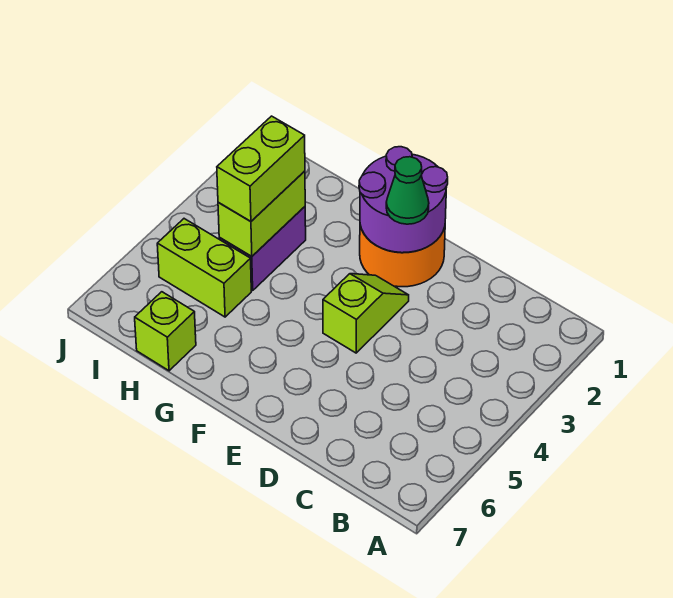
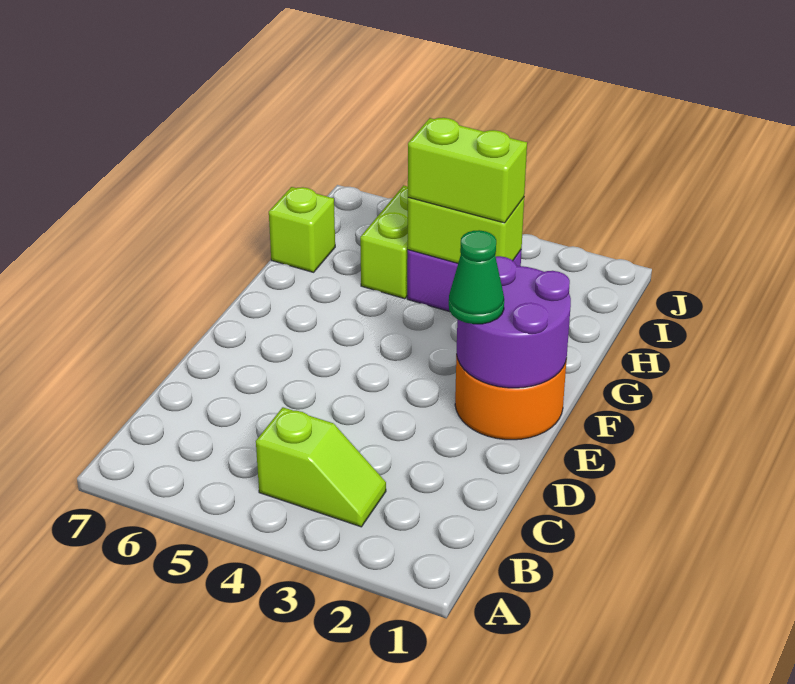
lime 1x2 slope [323,274,409,353] -> lime 1x2 slope moved to [256,407,386,527]

